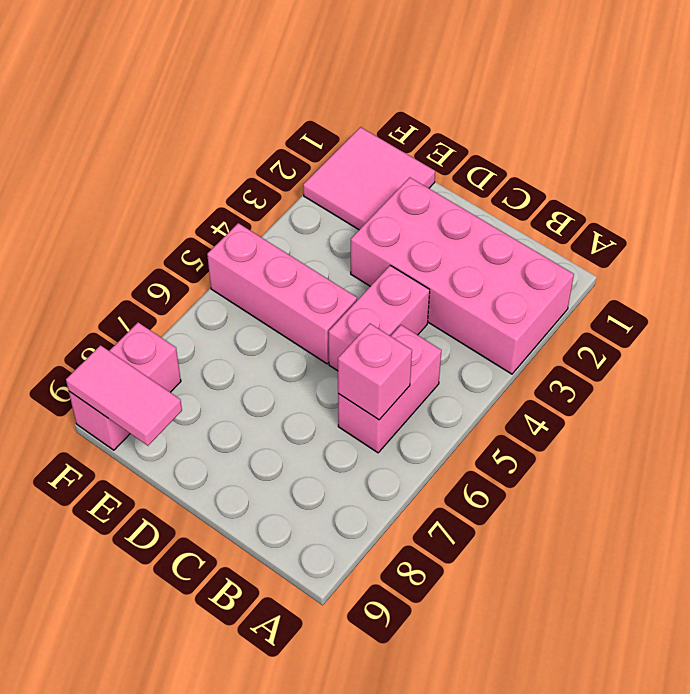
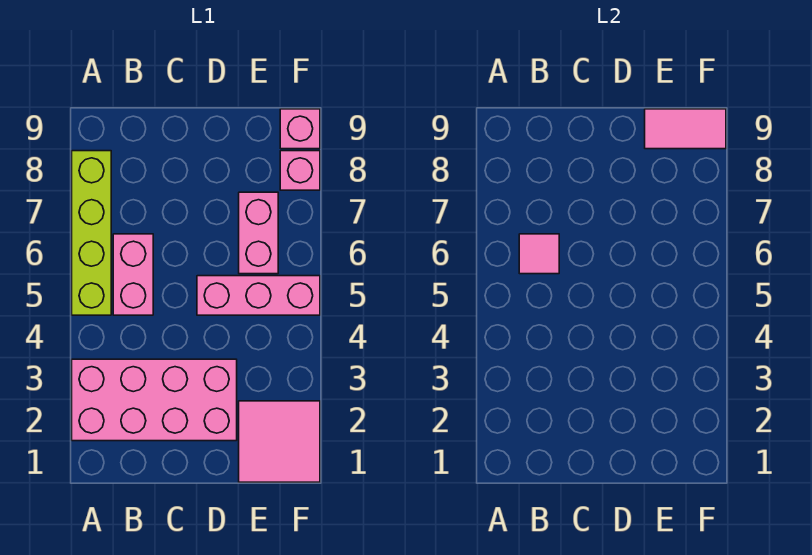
none -> lime 1x4 brick [72,151,111,315]
pink 1x1 brick [338,324,412,420] -> pink 1x1 tile [519,234,559,274]
pink 1x2 brick [329,265,430,371] -> pink 1x2 brick moved to [239,192,278,274]

